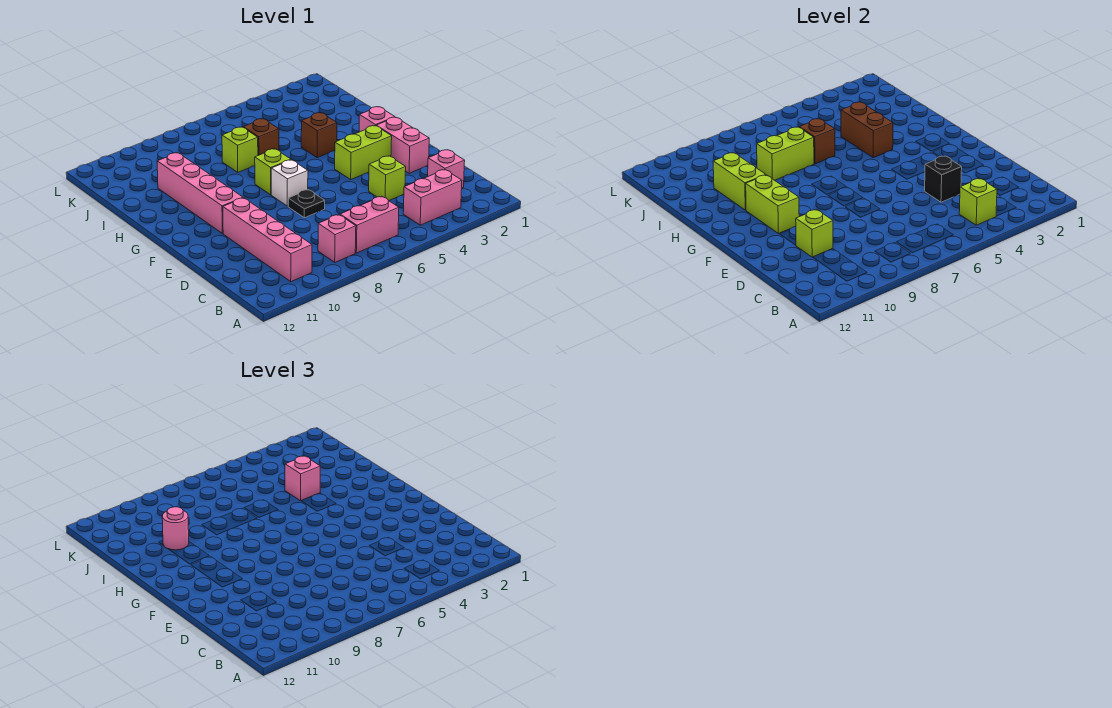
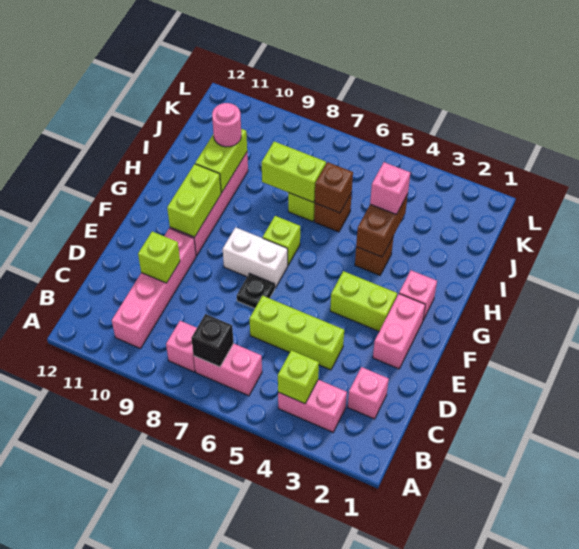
lime 1x1 brick [369,156,406,200] -> lime 1x3 brick [249,296,344,370]
black 1x1 brick [925,156,962,202] -> black 1x1 brick moved to [191,314,234,367]
white 1x1 brick [271,160,308,206] -> white 1x2 brick [223,227,288,288]

